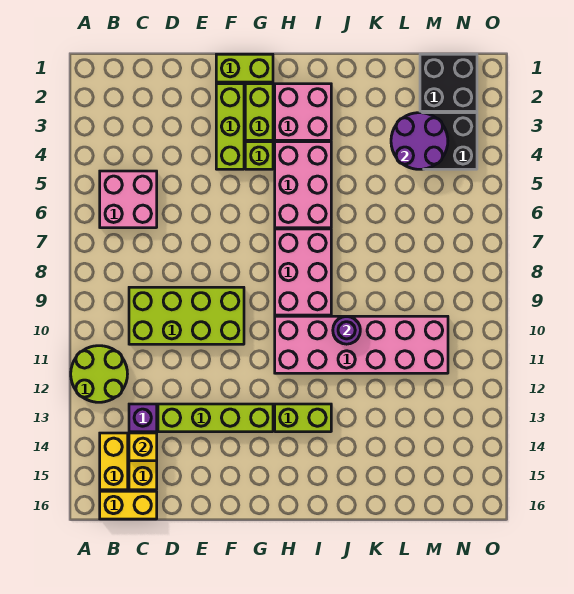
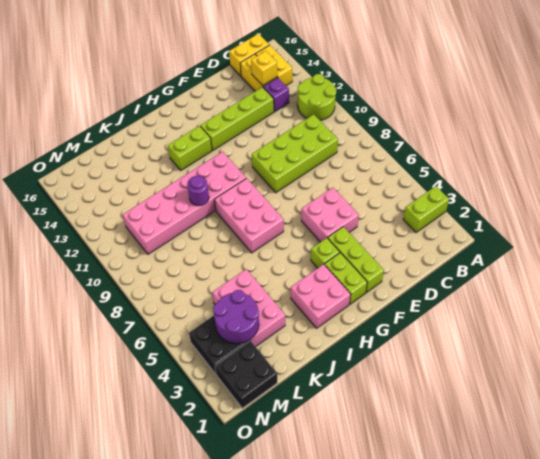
pink 2x2 brick [100,171,157,228] -> pink 2x2 brick moved to [301,188,359,242]
lime 1x2 brick [216,54,273,82] -> lime 1x2 brick moved to [403,186,449,232]
pink 2x3 brick [275,142,331,228] -> pink 2x3 brick moved to [212,269,285,347]

